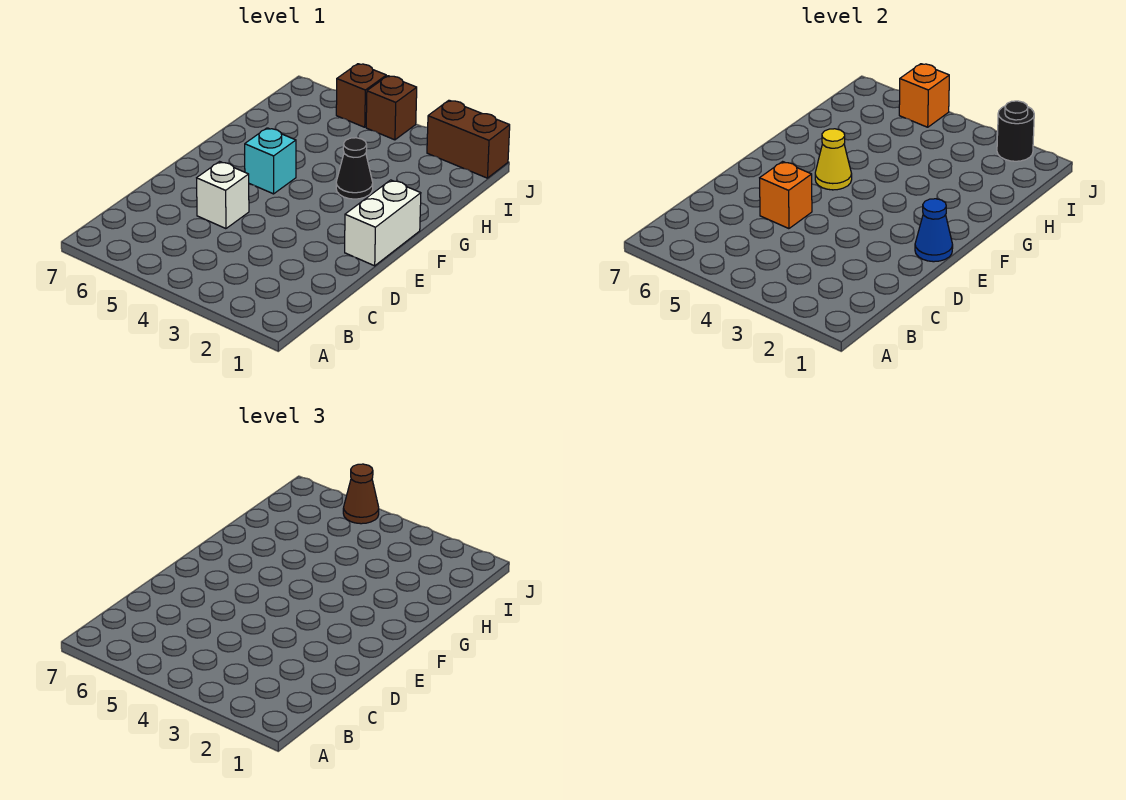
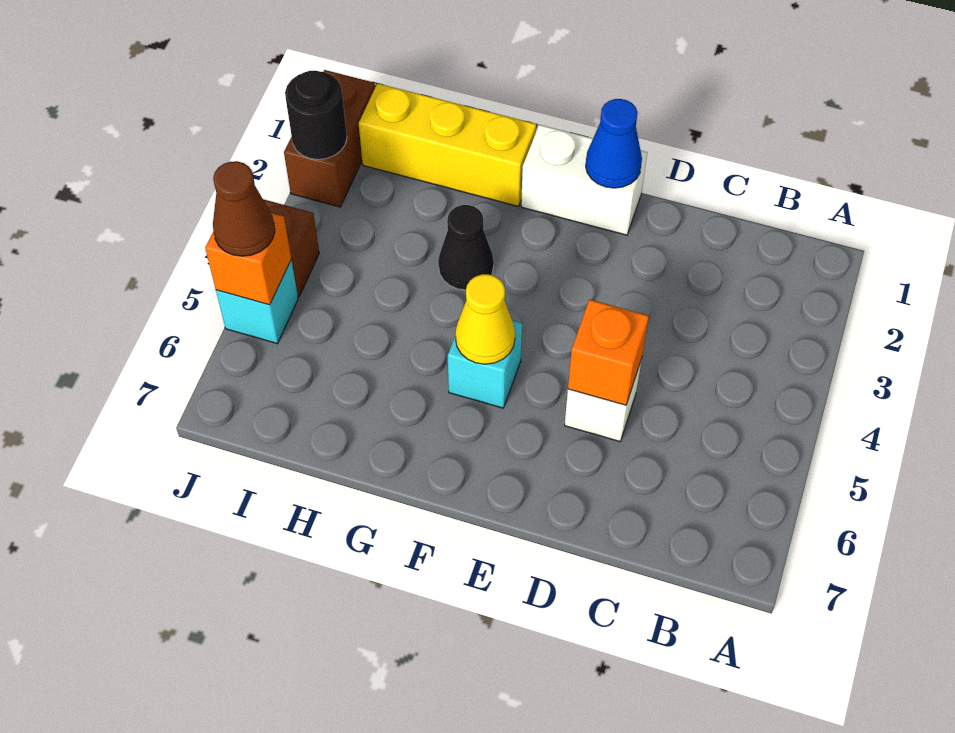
none -> yellow 1x3 brick [359,83,536,206]
brown 1x1 brick [336,64,386,127] -> cyan 1x1 brick [216,260,298,344]

